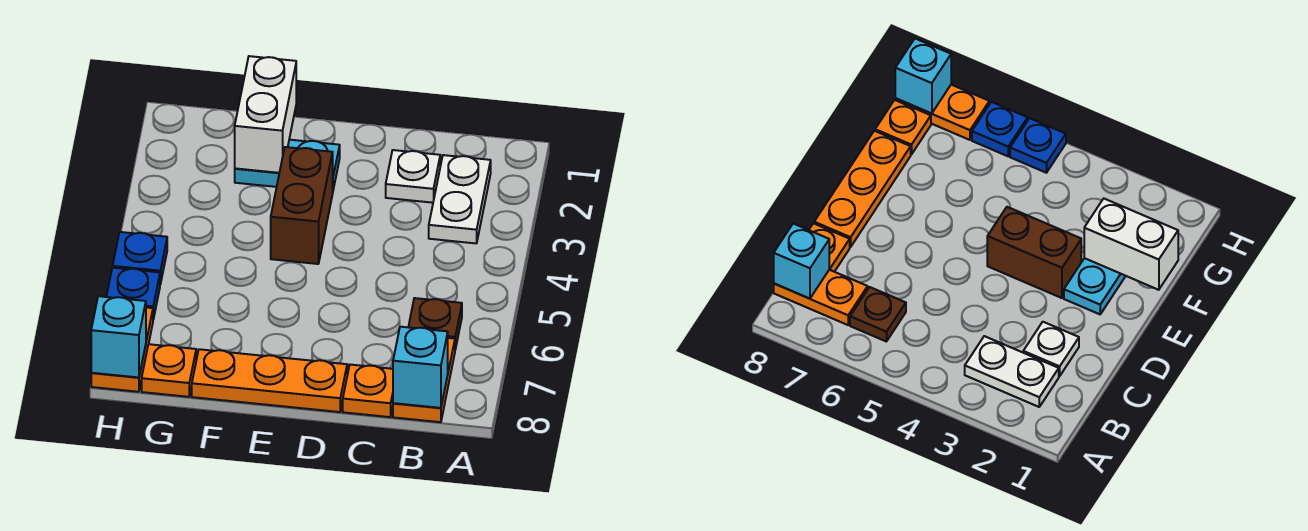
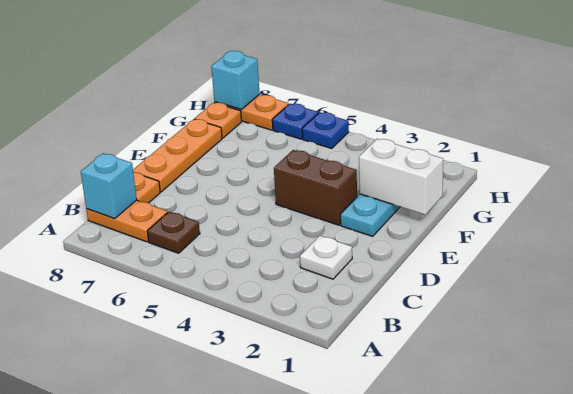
white 1x2 plate [429,155,491,243] -> none

